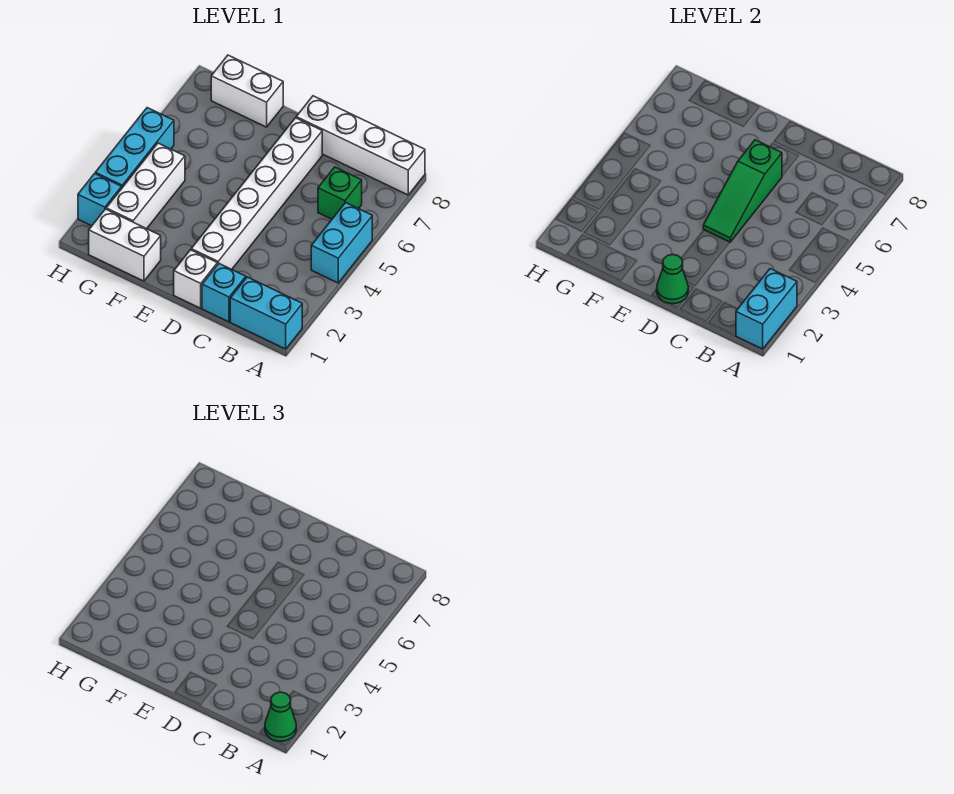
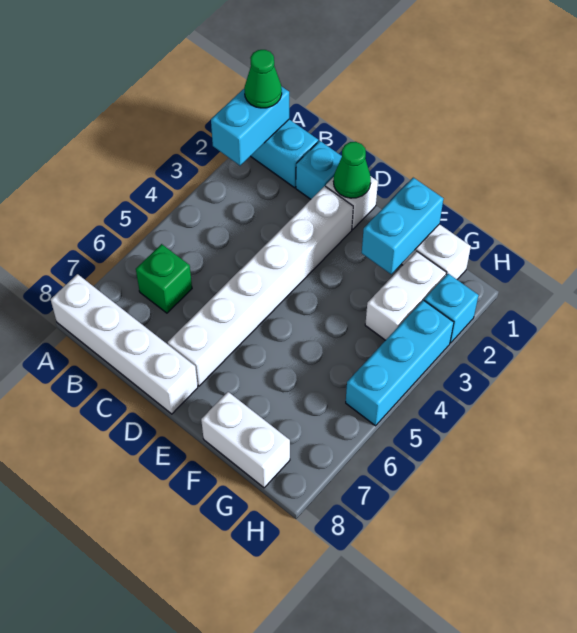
cyan 1x2 brick [311,203,372,283] -> cyan 1x2 brick moved to [362,178,443,274]
green 1x3 slope [703,140,782,242] -> none
white 1x3 brick [106,143,185,229] -> white 1x2 brick [365,251,446,340]

